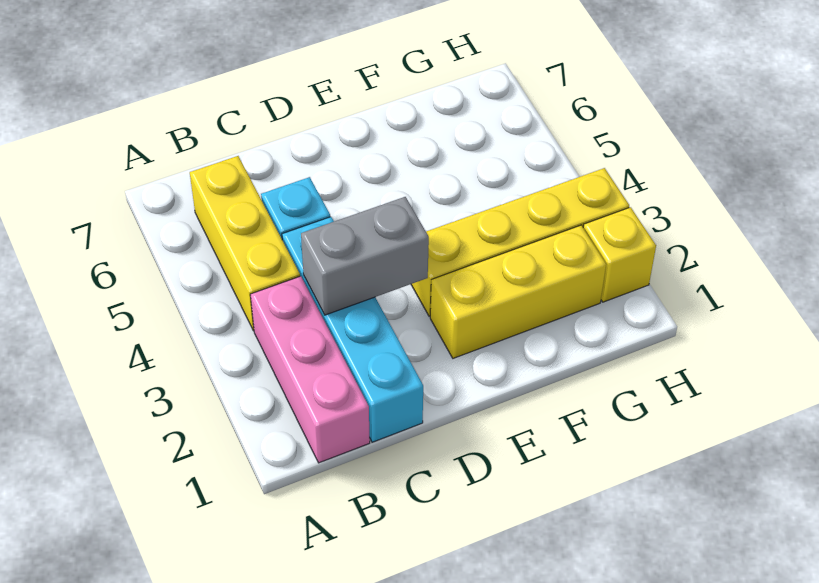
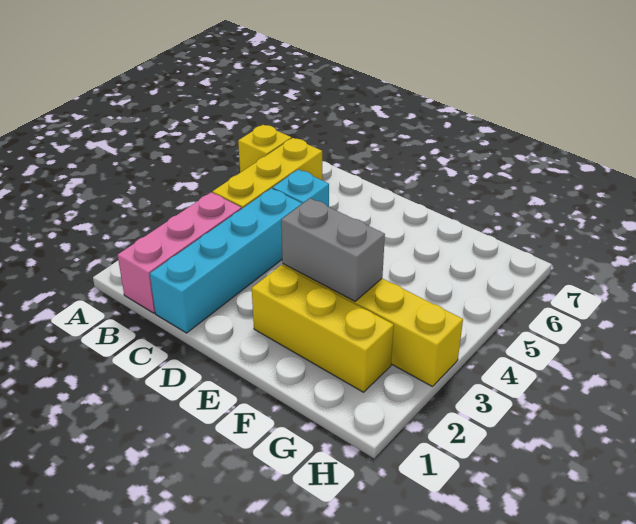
grey 1x2 brick [301,197,429,315] -> grey 1x2 brick moved to [281,198,385,301]
yellow 1x1 brick [583,207,656,302] -> yellow 1x1 brick moved to [238,125,291,173]

